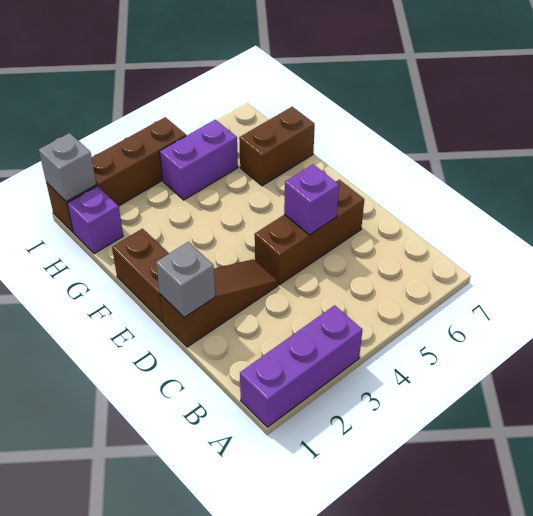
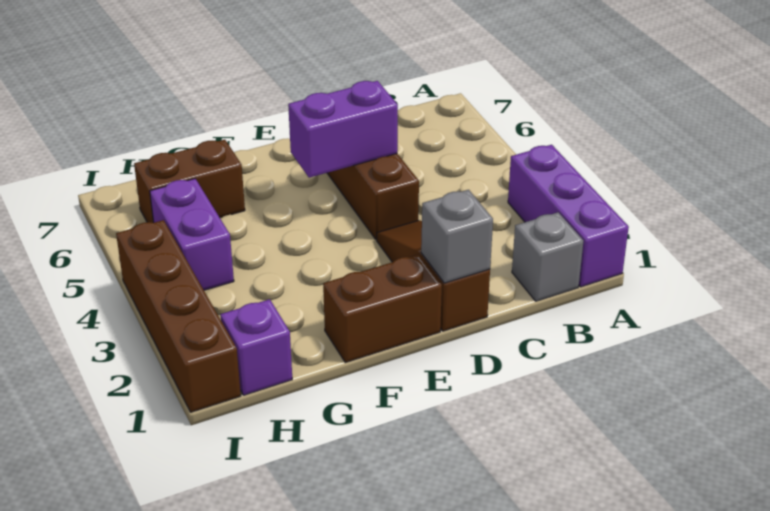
purple 1x1 brick [284,164,339,235] -> purple 1x2 brick [288,81,398,178]
brown 1x2 brick [239,107,315,186] -> brown 1x2 brick turned to [134,140,245,223]
grey 1x1 brick [39,133,96,202] -> grey 1x1 brick moved to [512,212,583,301]

